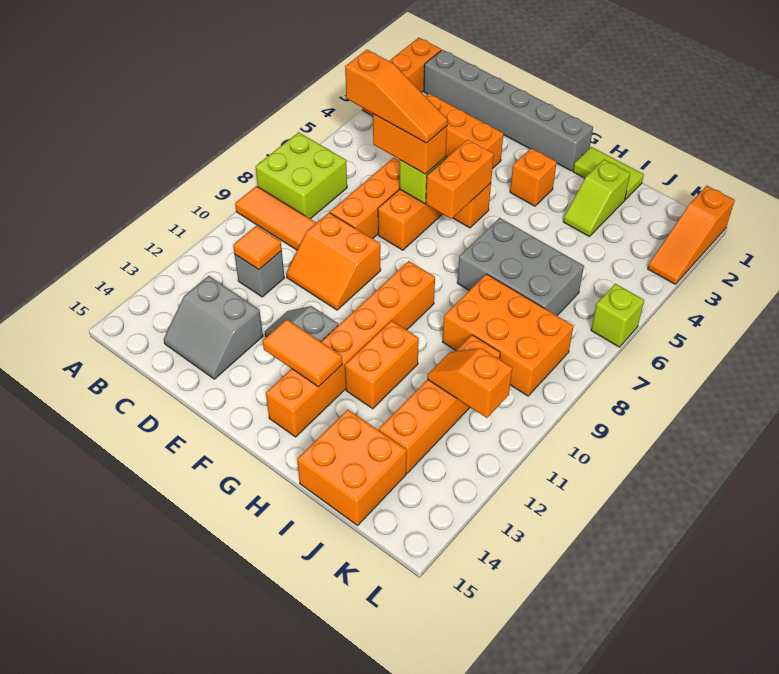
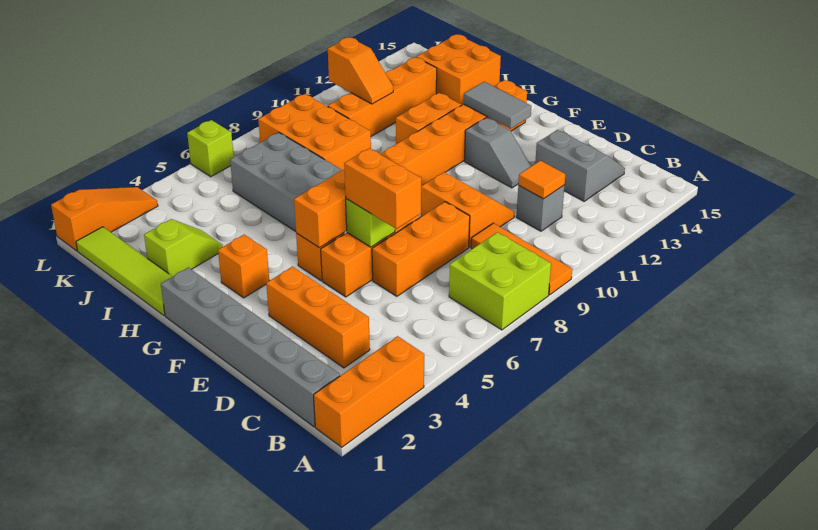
orange 1x3 slope [345,50,447,143] -> none
orange 1x2 tile [263,319,342,387] -> grey 1x2 tile [463,82,531,129]
lime 1x2 tile [573,147,644,200] -> lime 1x4 tile [76,227,172,316]

